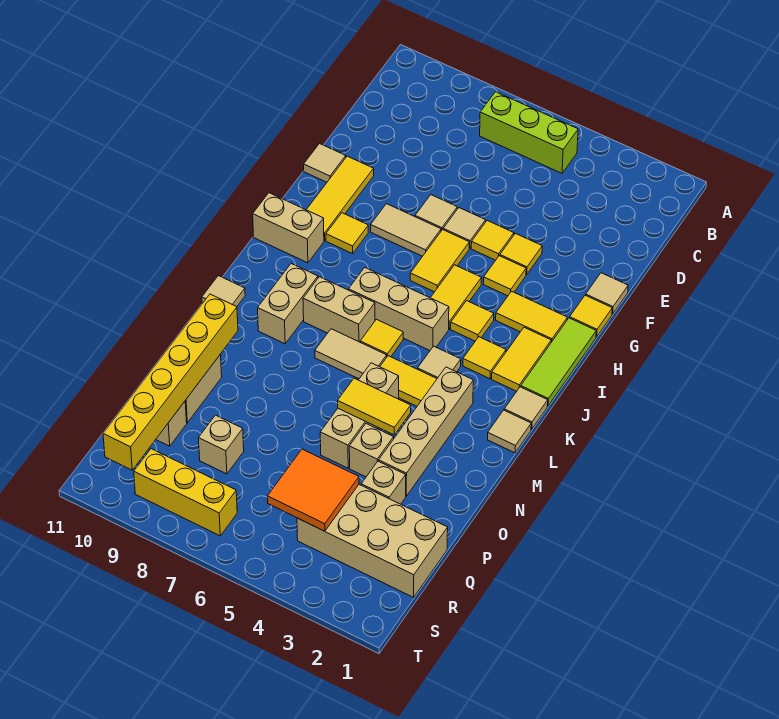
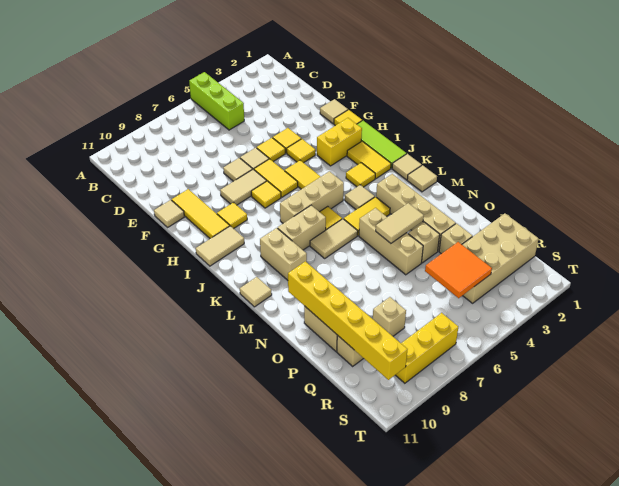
lime 1x3 brick [480,92,578,173] -> lime 1x3 brick turned to [189,72,244,130]
yellow 1x2 tile [496,291,567,342] -> yellow 1x2 brick [317,118,362,166]
yellow 1x1 tile [451,301,494,341] -> yellow 1x1 tile moved to [251,181,281,208]
tan 1x2 brick [253,193,324,263] -> tan 1x2 tile [196,226,244,266]
yellow 1x2 tile [338,378,411,435] -> tan 1x2 tile [376,203,424,243]

